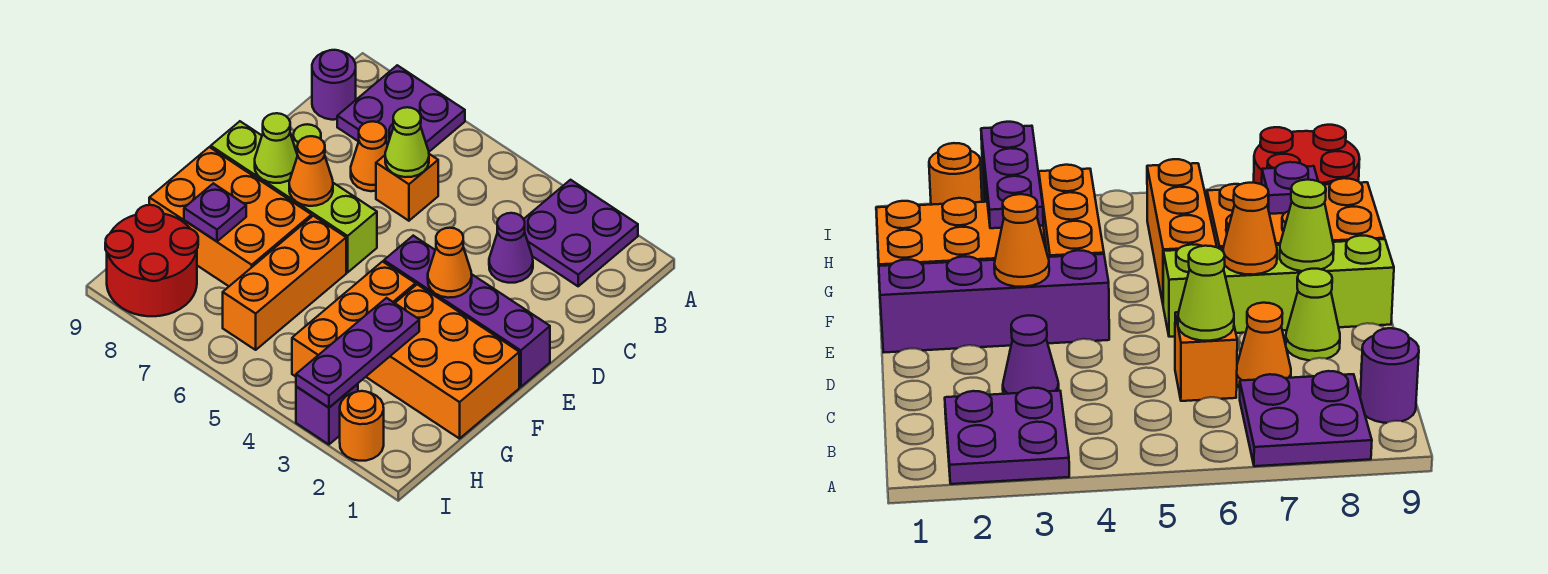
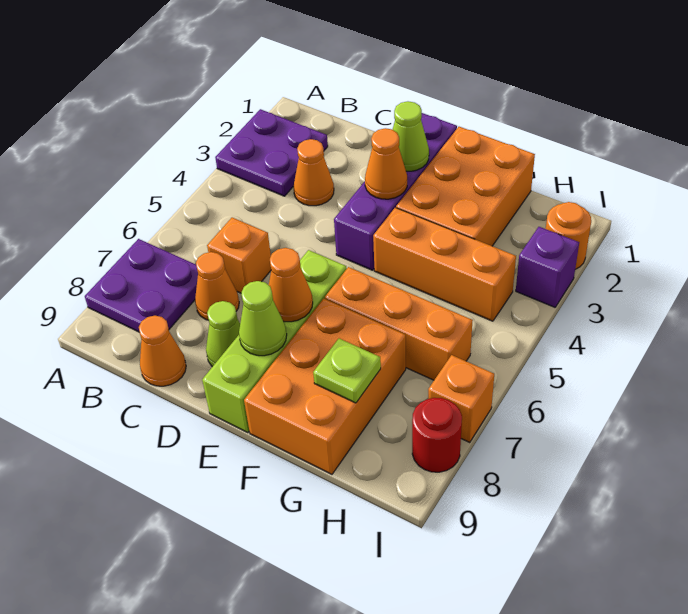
purple 1x1 round brick [312,50,356,120] -> none
purple 1x1 cone [489,213,533,283] -> orange 1x1 cone [293,139,334,206]
lime 1x1 cone [385,107,429,177] -> lime 1x1 cone moved to [393,101,429,171]
none -> orange 1x1 cone [139,316,186,386]
purple 1x3 plate [296,298,419,408] -> none
purple 1x1 plate [184,183,246,241] -> lime 1x1 plate [313,339,381,403]
red 2x2 round brick [105,205,198,316] -> red 1x1 round brick [412,398,462,472]
none -> orange 1x1 brick [428,355,494,442]

